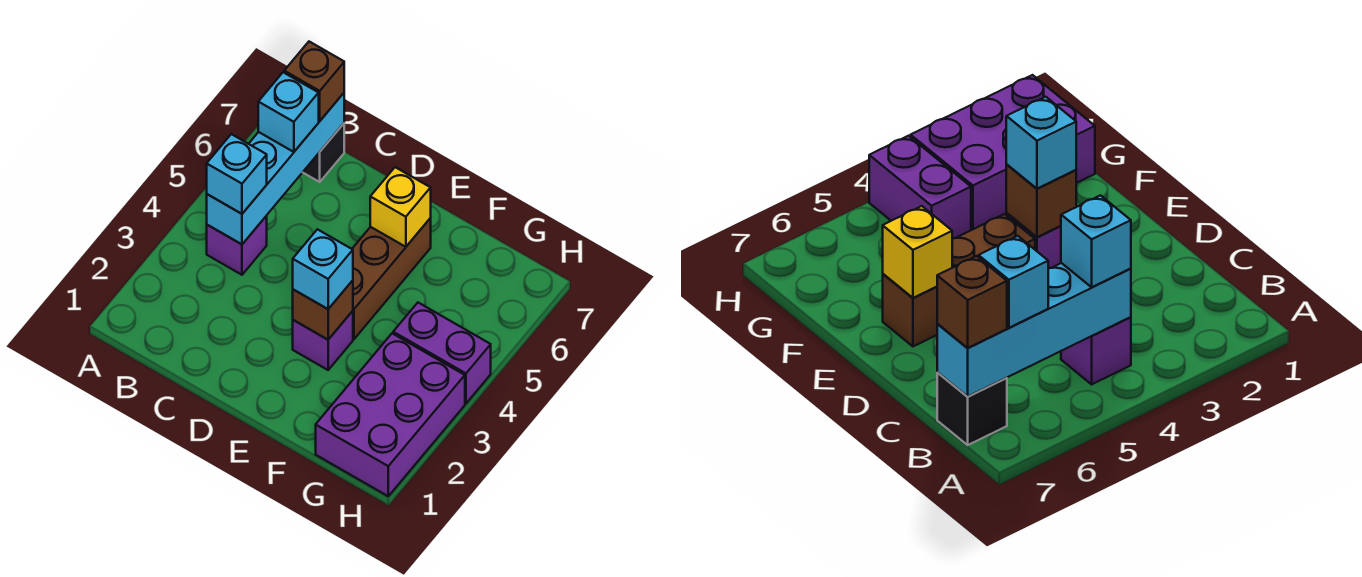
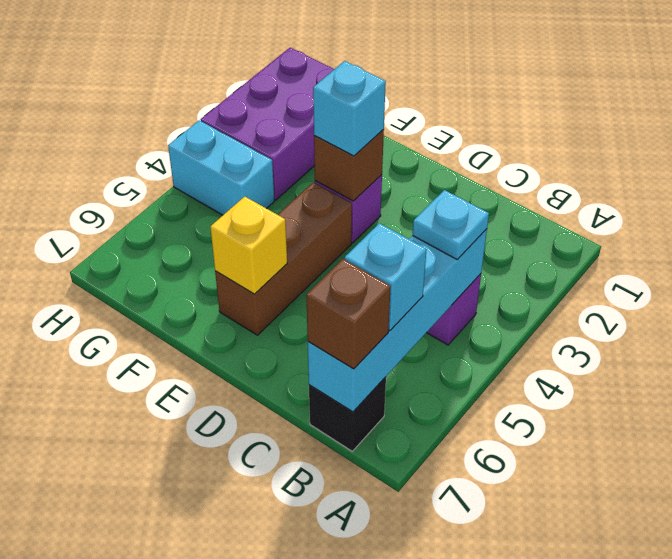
cyan 1x1 brick [207,134,267,214] -> cyan 1x1 plate [413,190,489,260]
purple 1x2 brick [393,303,491,403] -> cyan 1x2 brick [168,120,274,215]

